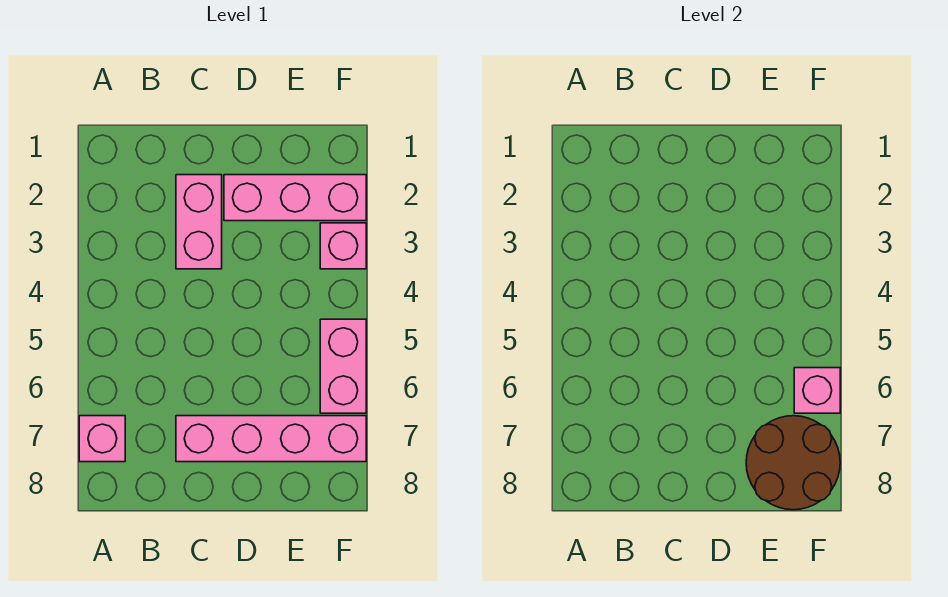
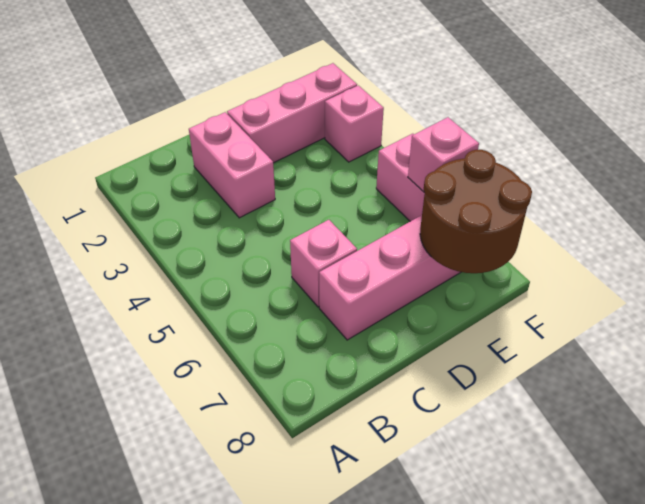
pink 1x1 brick [79,416,125,462] -> pink 1x1 brick moved to [290,220,357,307]

